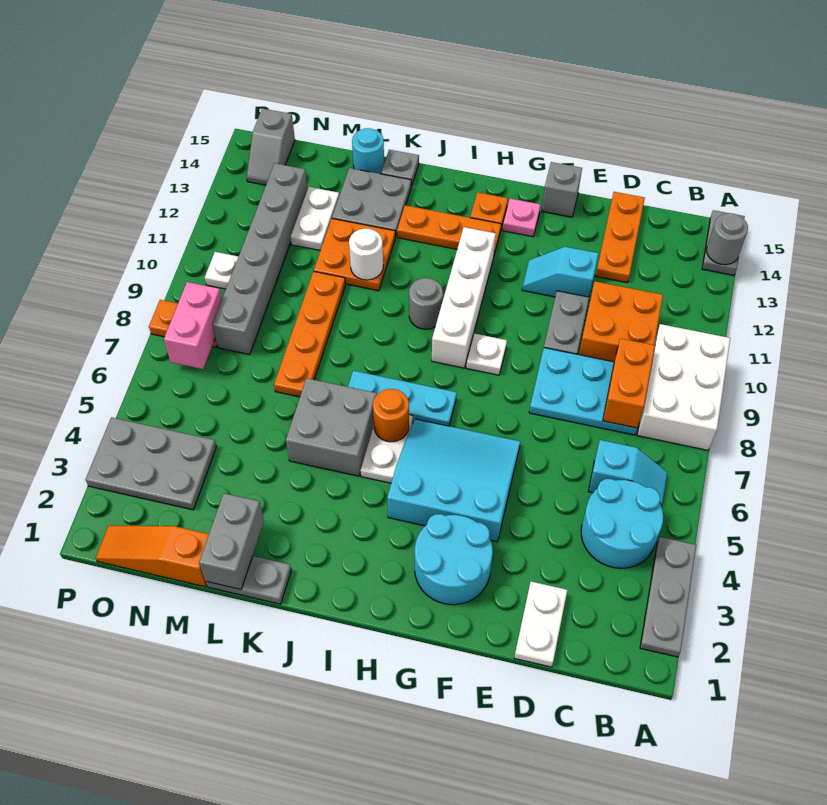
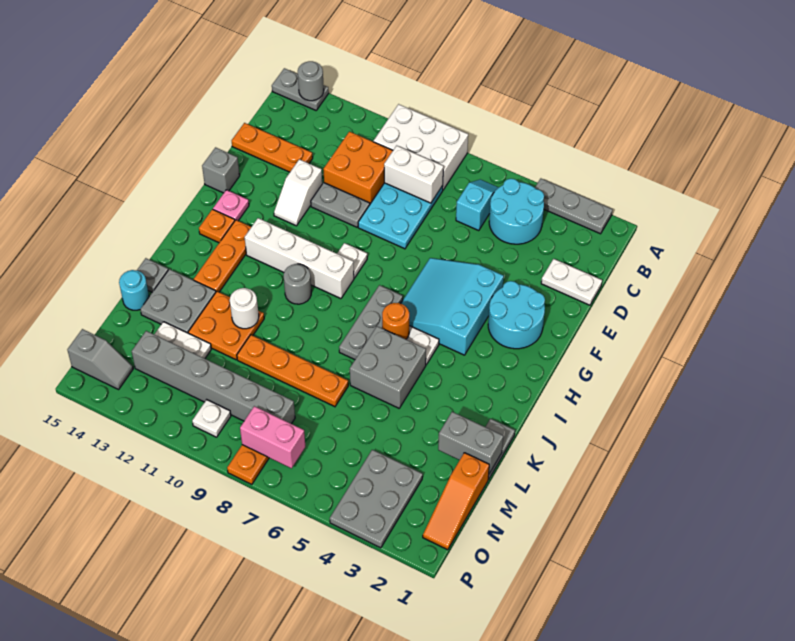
orange 1x2 brick [603,338,655,428] -> white 1x2 brick [384,146,443,203]
cyan 1x2 slope [522,247,599,297] -> white 1x2 slope [274,159,322,226]
cyan 1x3 plate [348,371,457,426] -> grey 1x3 plate [339,285,403,360]

